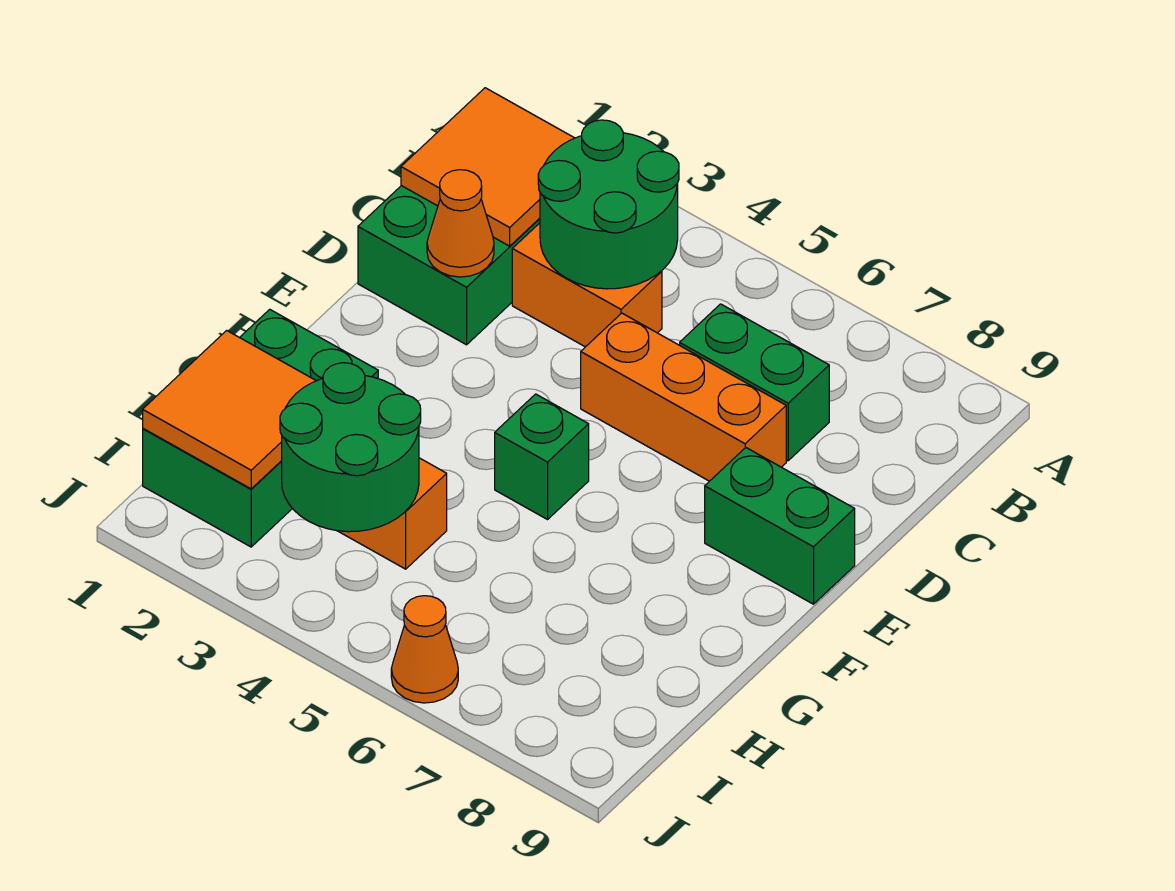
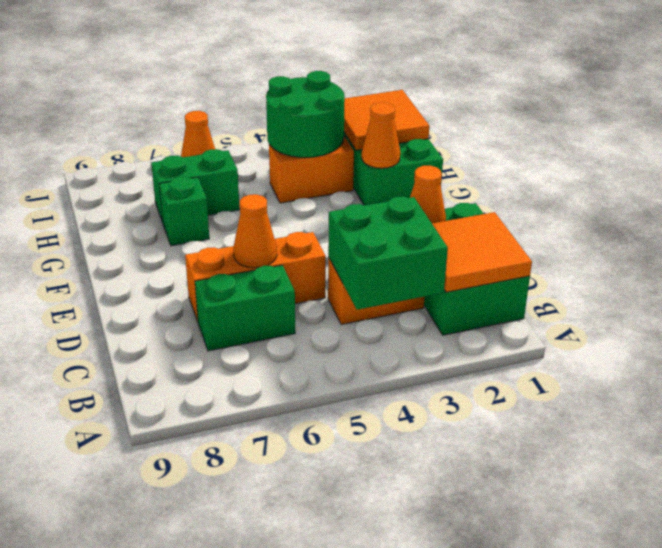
green 2x2 round brick [538,120,679,289] -> green 2x2 brick [328,197,448,310]
none -> orange 1x1 cone [233,194,277,268]
green 1x2 brick [705,448,855,604] -> green 1x2 brick moved to [151,149,240,222]
green 1x1 brick [495,394,589,519] -> green 1x1 brick moved to [159,177,209,246]
none -> orange 1x1 cone [362,102,400,168]

